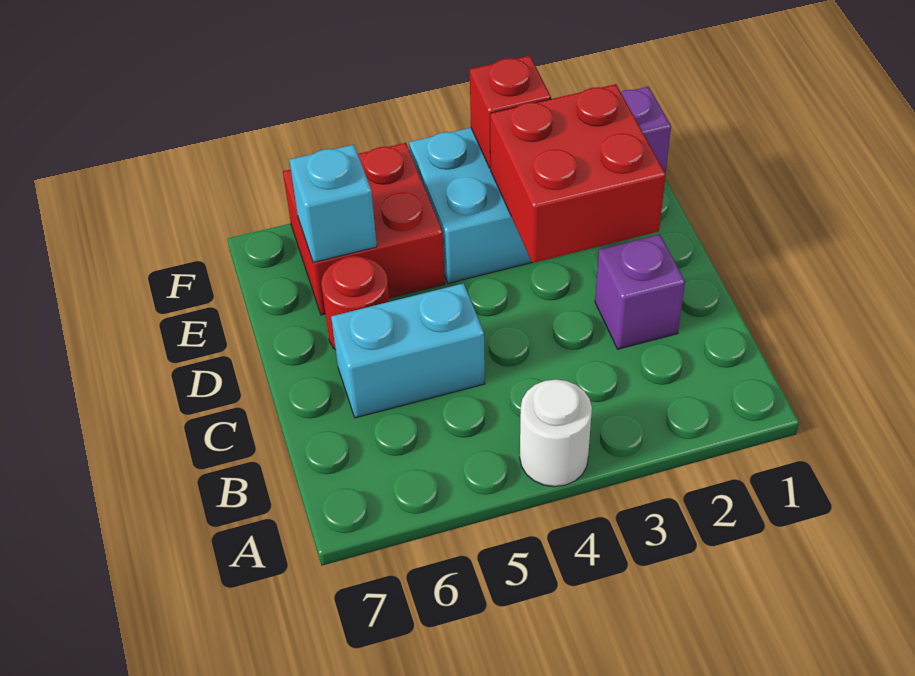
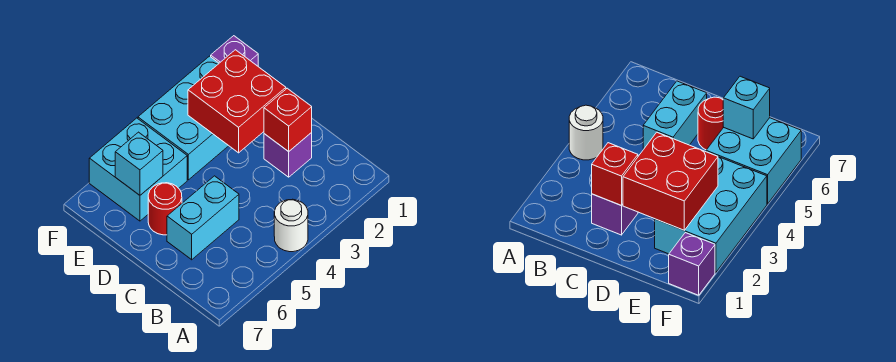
red 2x2 brick [283,143,445,315] -> cyan 2x2 brick [89,118,187,221]
red 1x1 brick [470,56,551,168] -> red 1x1 brick moved to [264,88,312,152]

